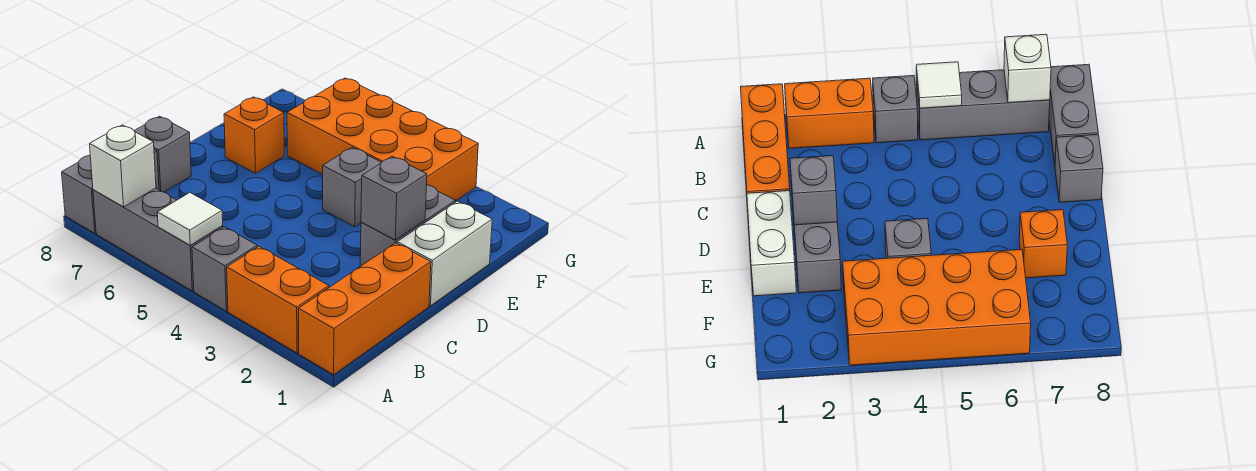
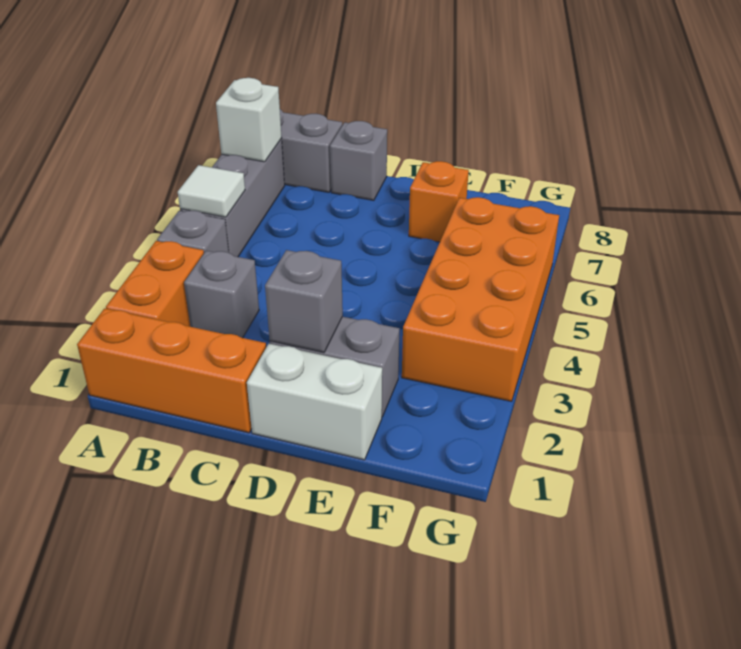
grey 1x1 brick [323,147,381,227] -> grey 1x1 brick moved to [184,251,259,338]

